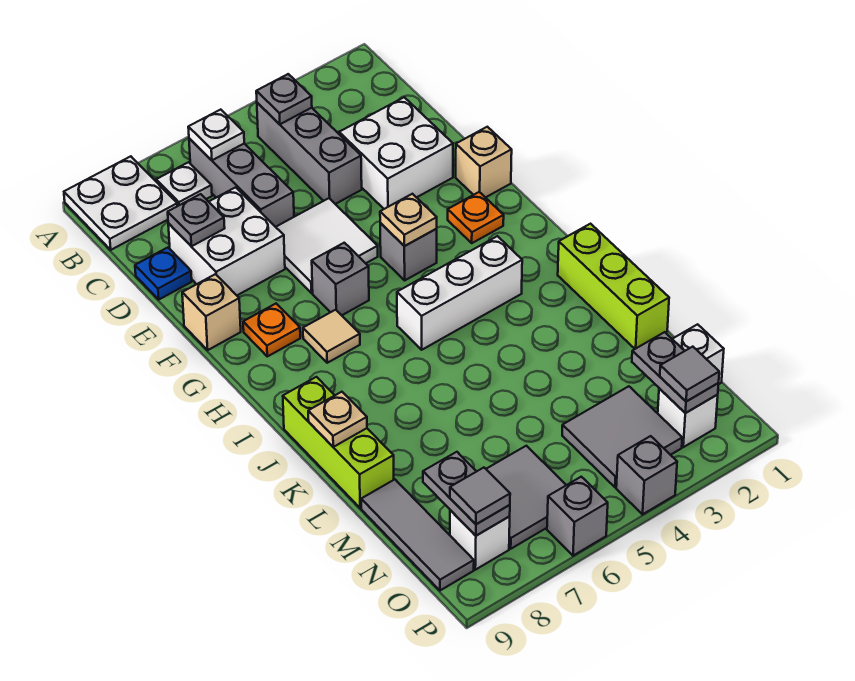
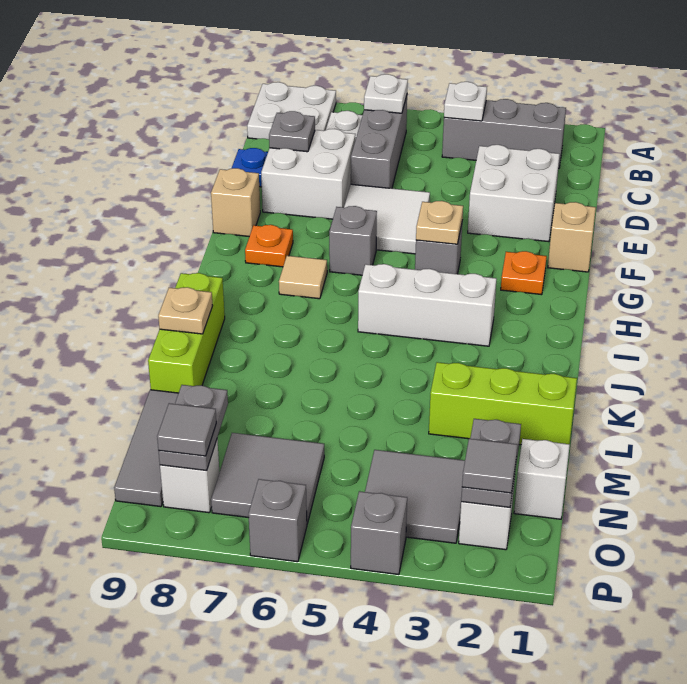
grey 1x3 brick [257,103,362,204] -> grey 1x3 brick turned to [442,99,566,169]
grey 1x1 plate [256,74,312,124] -> white 1x1 plate [444,82,487,121]
lime 1x3 brick [558,224,669,349] -> lime 1x3 brick turned to [429,362,577,445]

